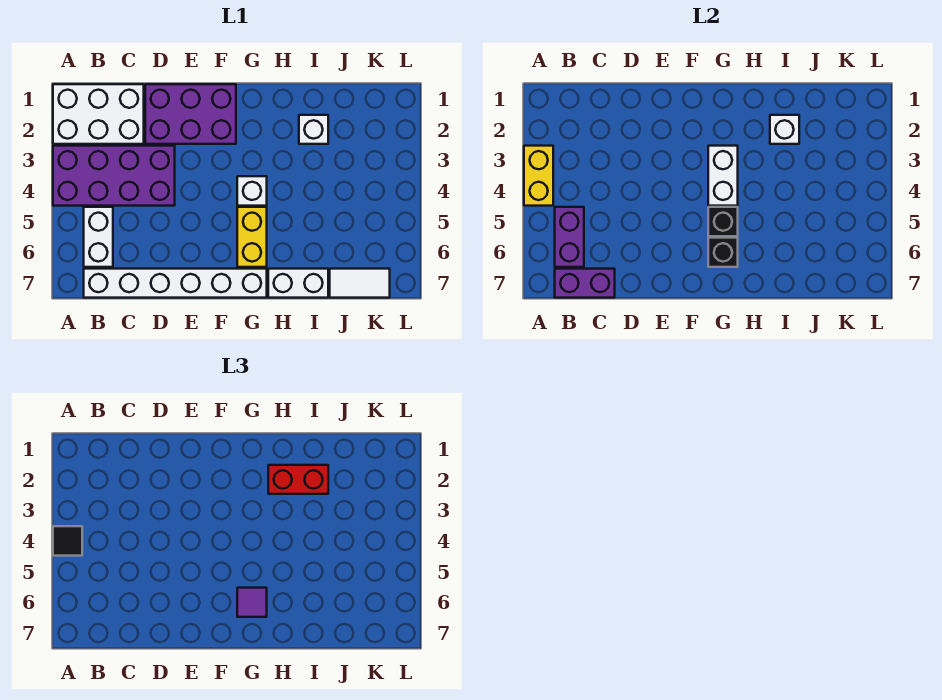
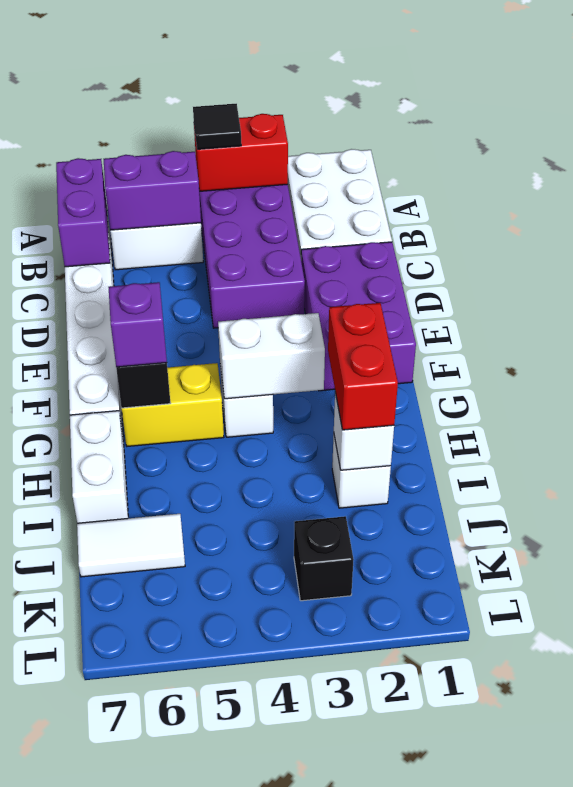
yellow 1x2 brick [524,146,553,206] -> red 1x2 brick [194,114,288,191]
black 1x1 brick [708,207,738,236] -> black 1x1 brick moved to [294,516,354,601]
purple 1x1 tile [237,588,267,617] -> purple 1x1 brick [108,282,167,367]
white 1x2 tile [330,269,390,298] -> white 1x2 tile turned to [77,514,185,577]

